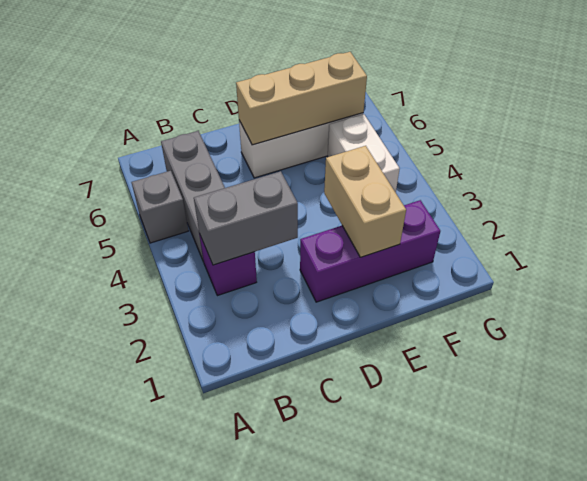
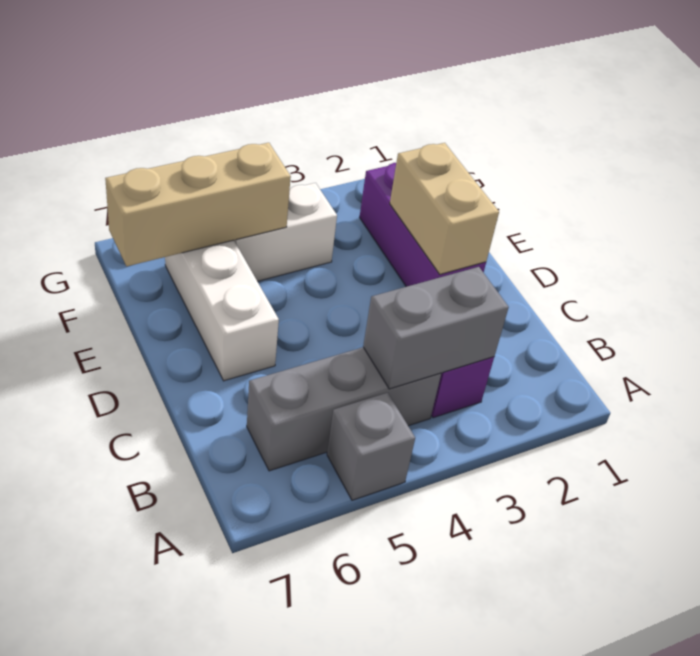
grey 1x2 brick [194,171,298,265] -> grey 1x2 brick turned to [363,267,509,389]
tan 1x3 brick [236,52,367,145] -> tan 1x3 brick turned to [105,143,291,266]
tan 1x2 brick [324,146,406,257] -> tan 1x2 brick turned to [390,143,499,274]

